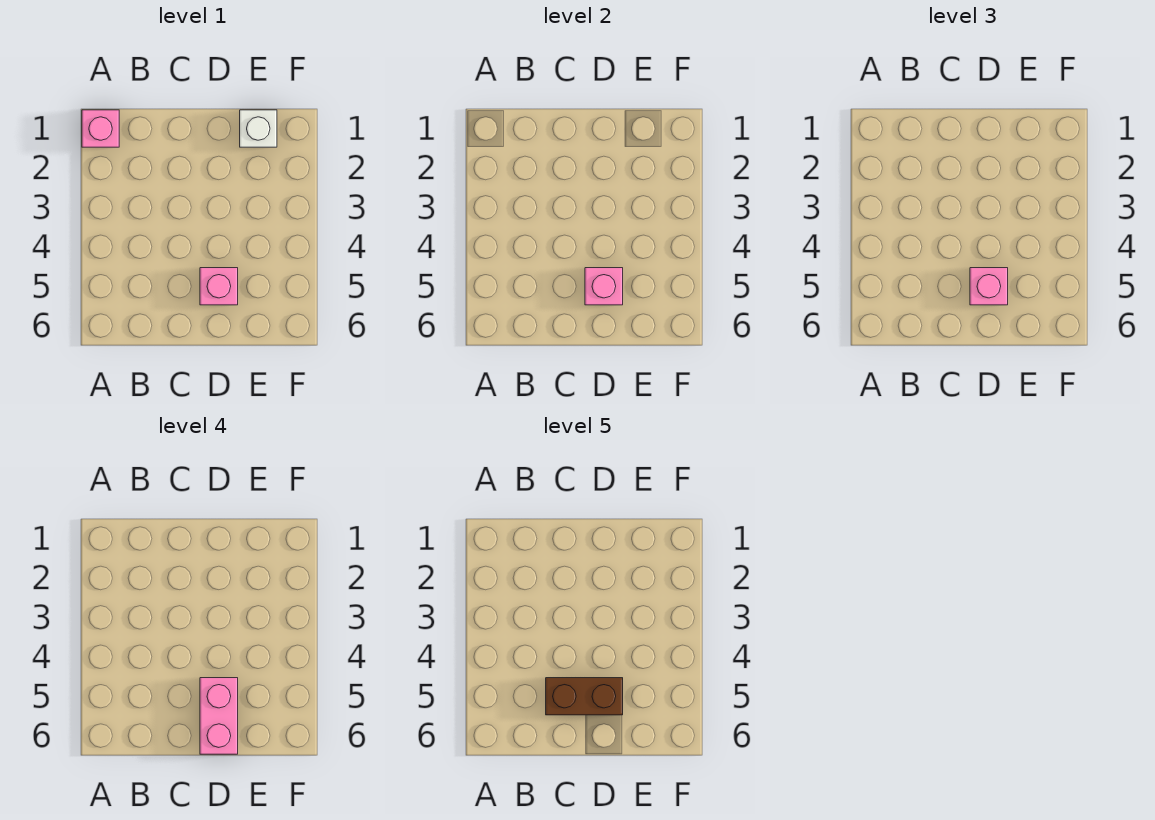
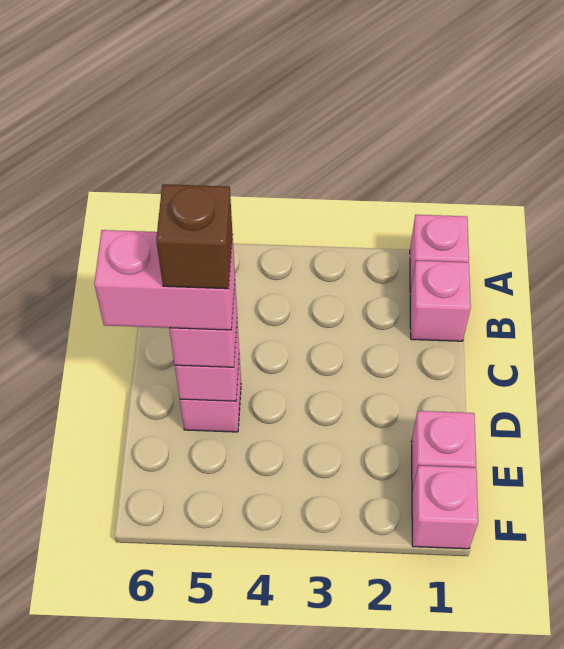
none -> pink 1x1 brick [410,261,471,341]
brown 1x2 brick [546,678,623,715] -> brown 1x1 brick [156,184,233,289]
white 1x1 brick [240,110,277,147] -> pink 1x1 brick [411,411,476,491]
none -> pink 1x1 brick [412,466,478,549]

